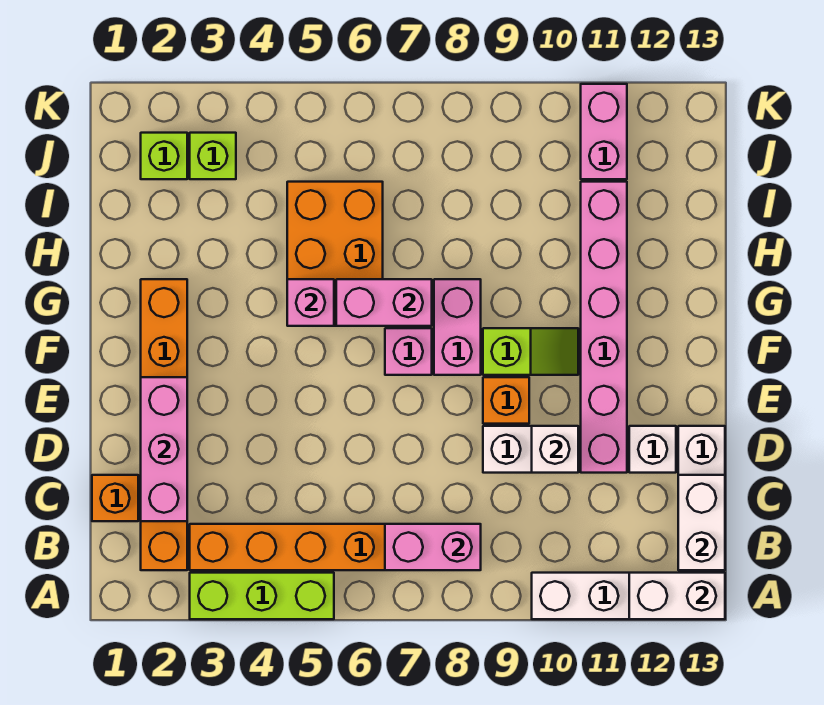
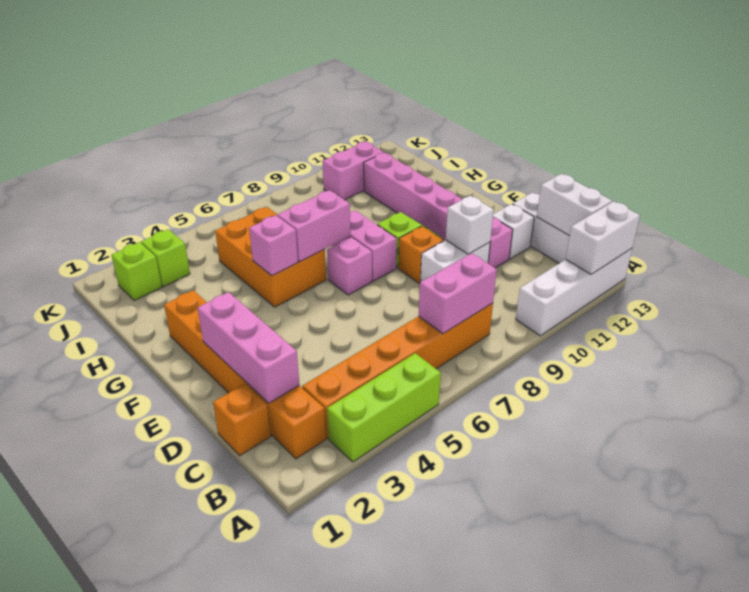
pink 1x2 brick [581,84,627,179] -> pink 1x2 brick turned to [322,142,384,200]

